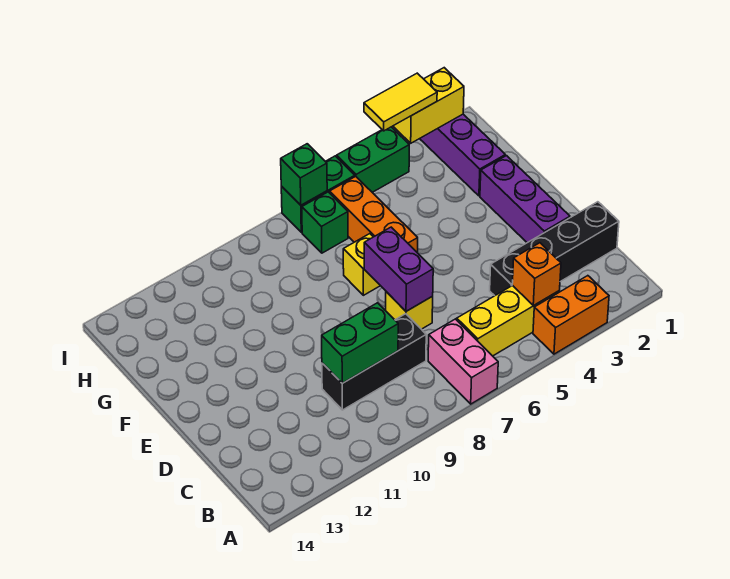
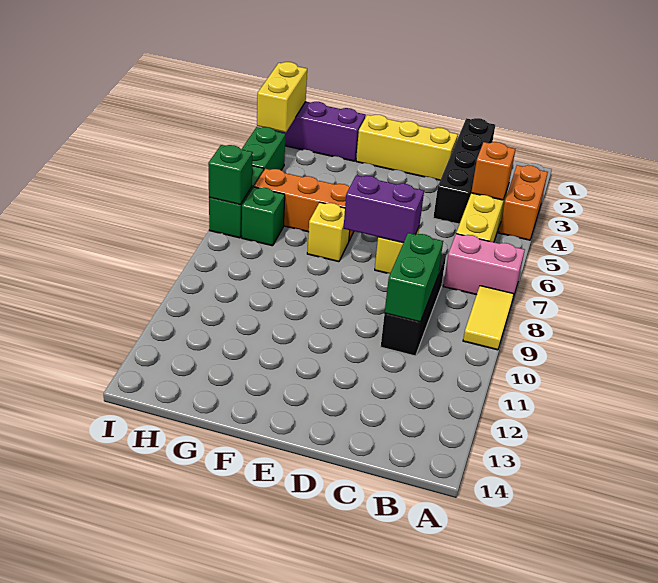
purple 1x3 brick [480,156,570,243] -> yellow 1x3 brick [356,115,458,180]
yellow 1x2 tile [364,73,437,131] -> yellow 1x2 tile moved to [463,286,514,350]

